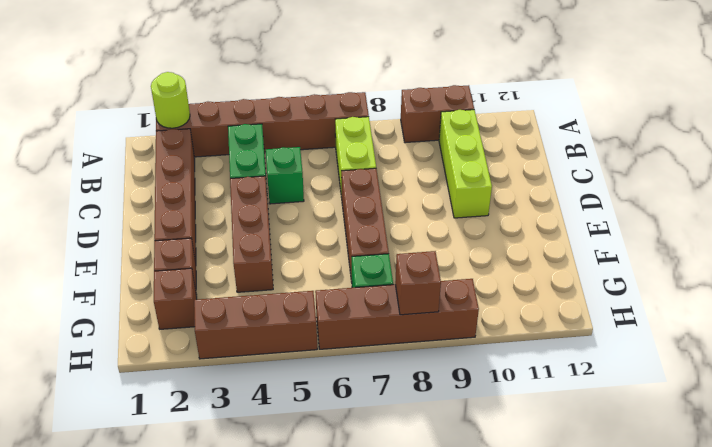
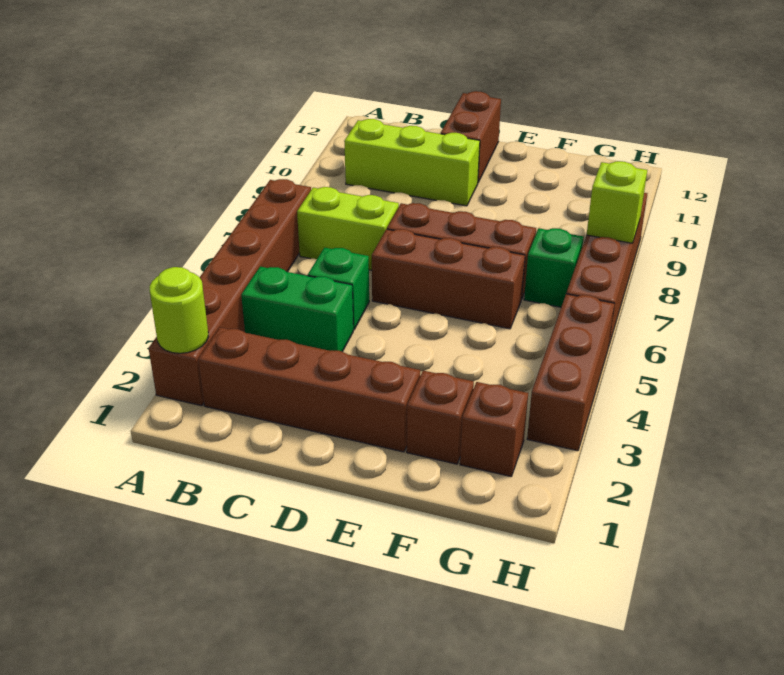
brown 1x2 brick [401,85,474,143] -> brown 1x2 brick moved to [441,91,501,182]
brown 1x3 brick [230,176,273,292] -> brown 1x3 brick moved to [372,229,525,329]
brown 1x1 brick [395,251,441,315] -> lime 1x1 brick [587,161,647,243]

